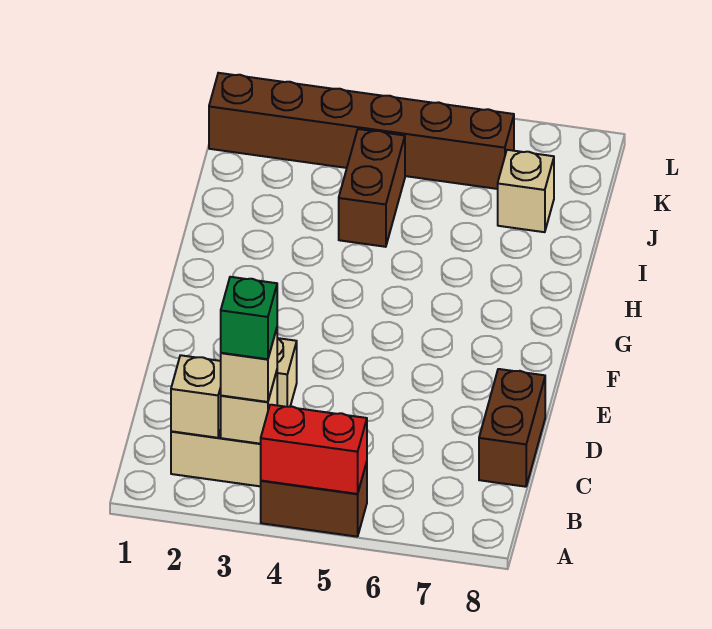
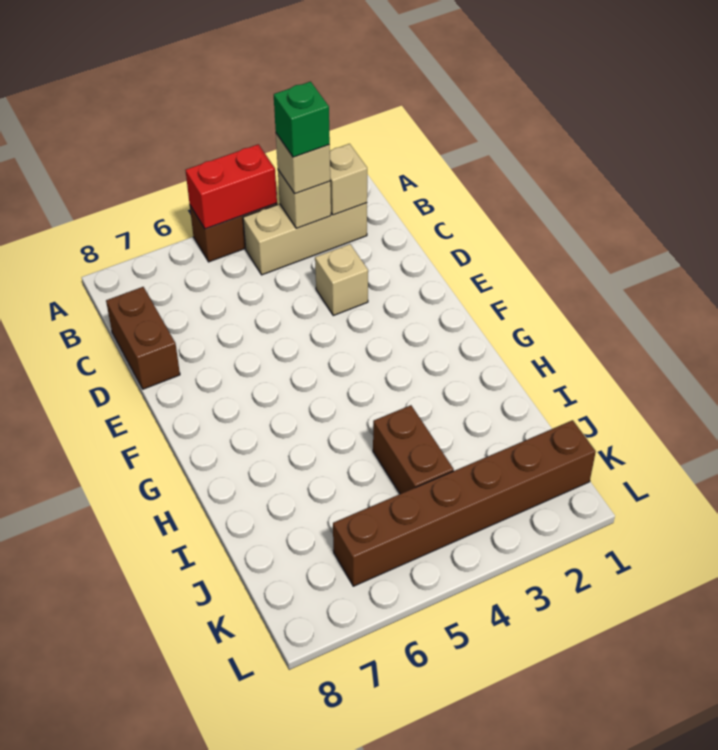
tan 1x1 brick [498,150,554,232] -> none

